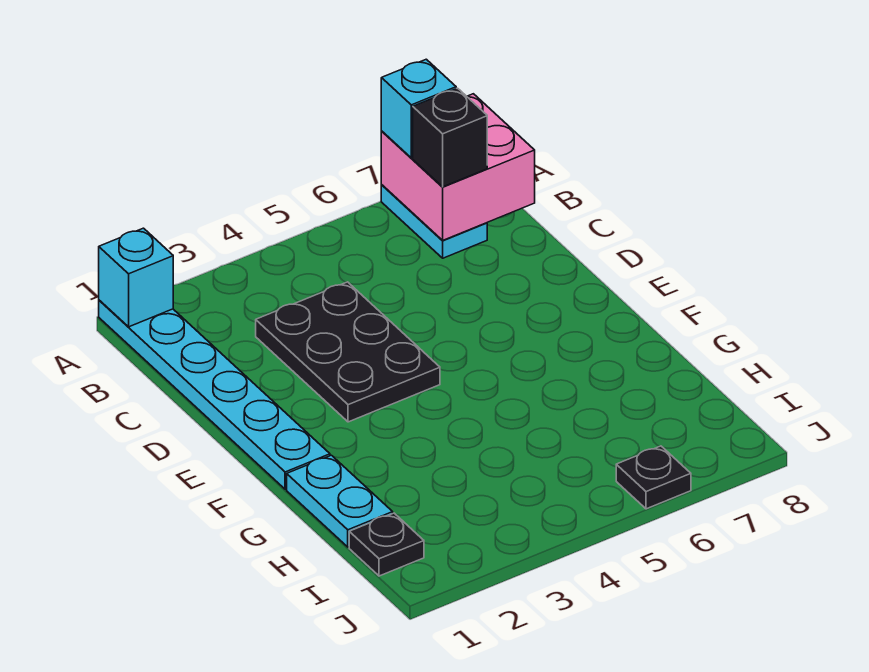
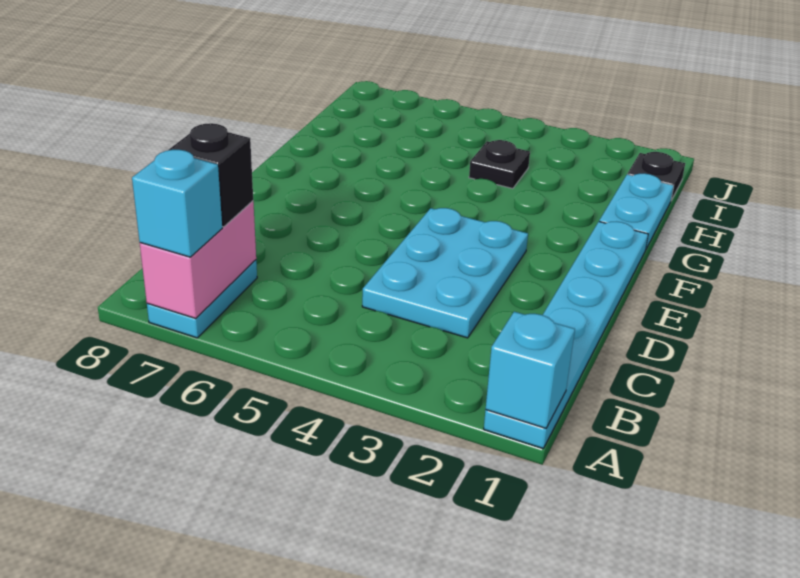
pink 2x2 brick [381,94,535,241] -> pink 1x2 brick [140,201,256,319]
black 2x3 plate [256,282,440,422] -> cyan 2x3 plate [362,208,528,338]
black 1x1 plate [616,446,691,509] -> black 1x1 plate moved to [469,140,530,189]

